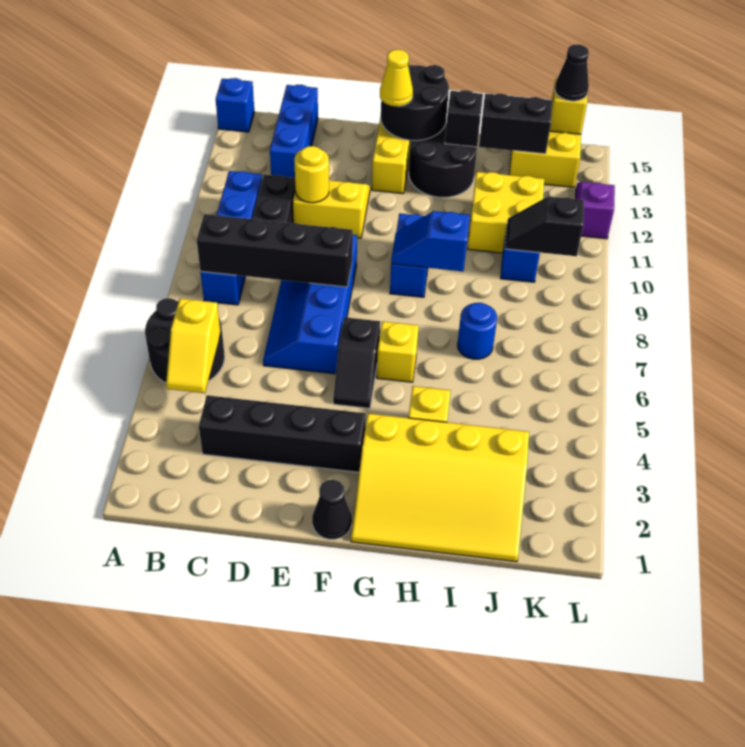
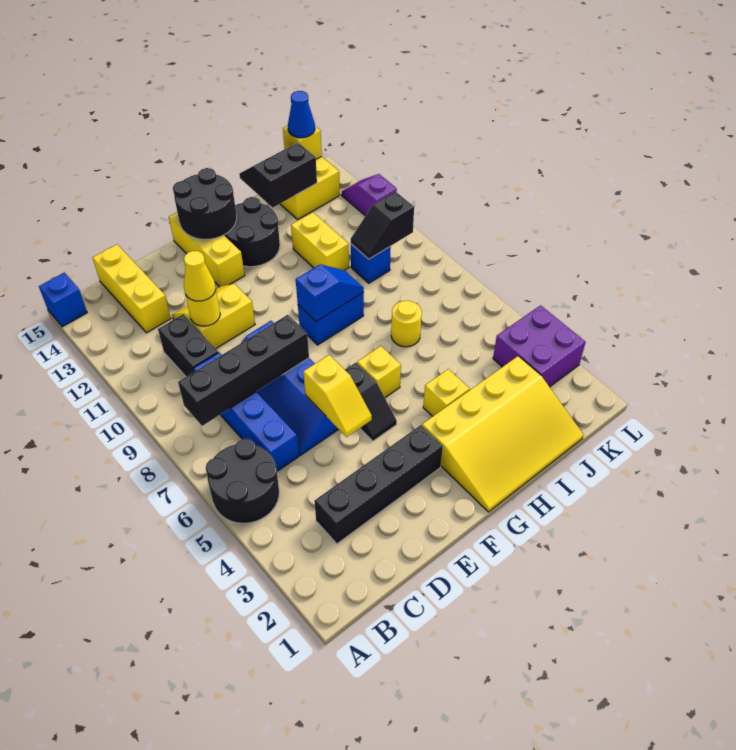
yellow 1x2 slope [166,299,221,393] -> yellow 1x2 slope moved to [303,355,372,437]
blue 1x4 brick [201,171,262,305] -> blue 1x4 brick moved to [194,353,299,471]
blue 1x3 brick [270,85,318,178] -> yellow 1x3 brick [93,245,171,333]
black 1x1 cone [312,480,352,539] -> none
yellow 1x1 cone [380,49,413,106] -> yellow 1x1 cone moved to [184,251,216,301]
blue 1x2 brick [390,214,428,297] -> blue 1x2 brick turned to [298,292,364,345]
blue 1x2 slope [391,211,470,271] -> blue 1x2 slope turned to [296,264,364,321]
black 1x1 brick [445,90,483,147] -> none
blue 1x1 round brick [457,303,497,359] -> yellow 1x1 round brick [391,301,422,347]
yellow 2x2 brick [468,172,544,253] -> yellow 1x2 brick [291,212,349,270]
none -> purple 2x2 brick [493,305,586,387]
black 1x1 cone [555,44,589,101] -> blue 1x1 cone [288,91,315,138]

